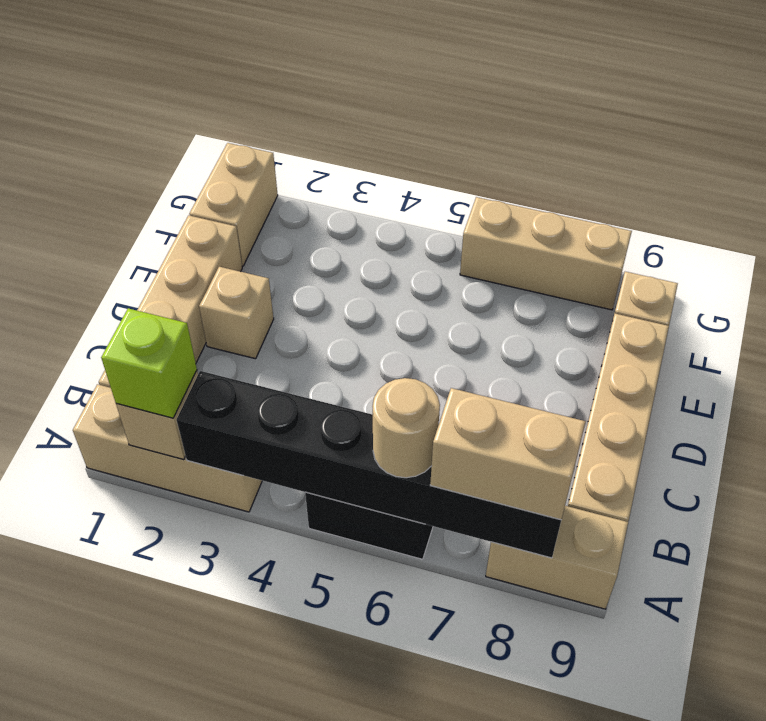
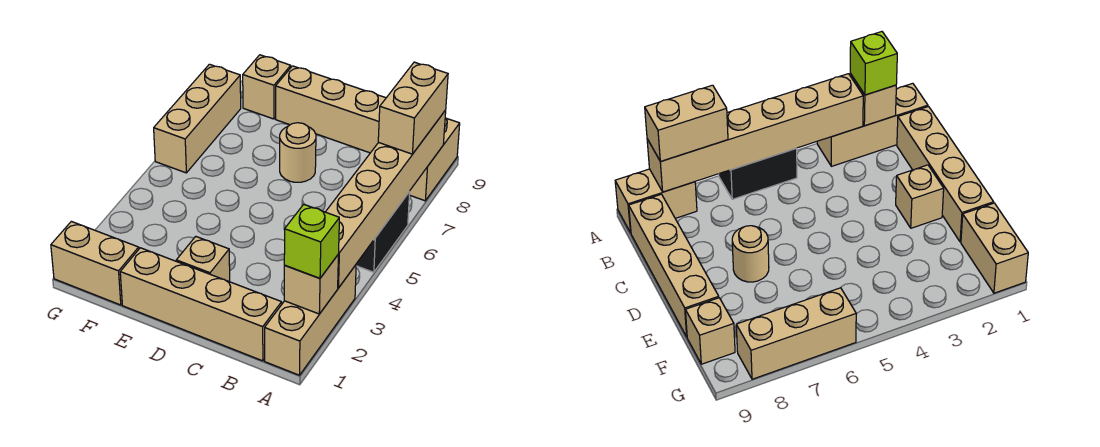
black 1x6 brick [177,371,561,558] -> tan 1x6 brick [326,110,446,288]
tan 1x1 round brick [372,378,440,478] -> tan 1x1 round brick moved to [280,123,316,182]

